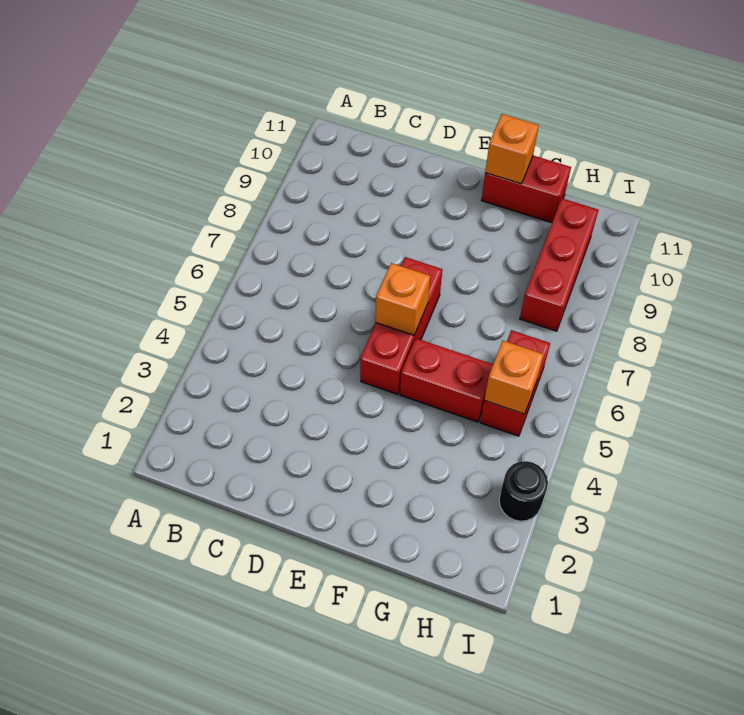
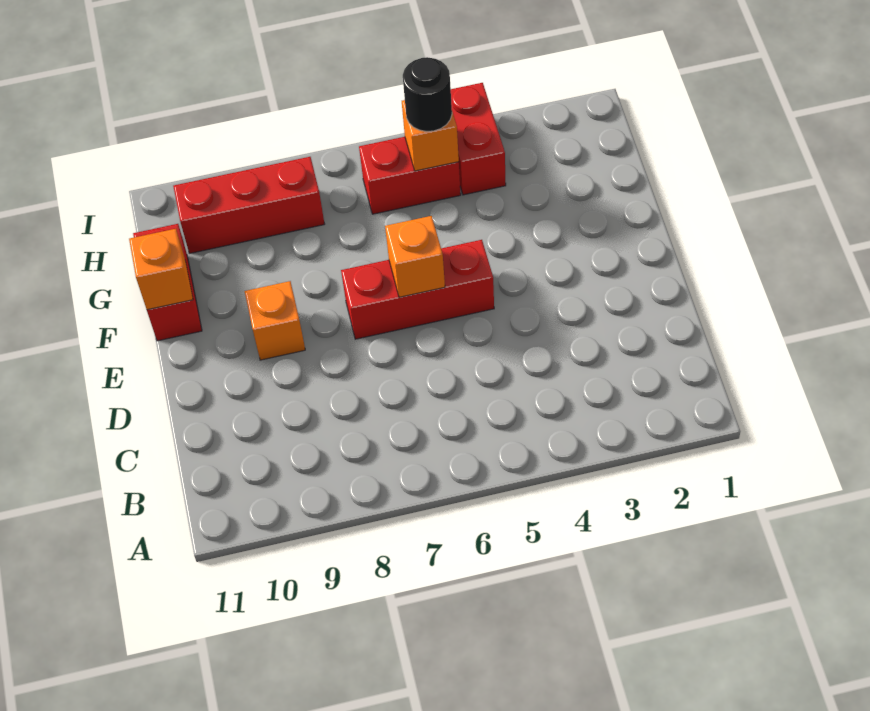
none -> orange 1x1 brick [245,281,305,360]
red 1x2 brick [400,338,493,422] -> red 1x2 brick moved to [451,83,506,195]
black 1x1 round brick [499,461,548,521] -> black 1x1 round brick moved to [403,57,452,131]

